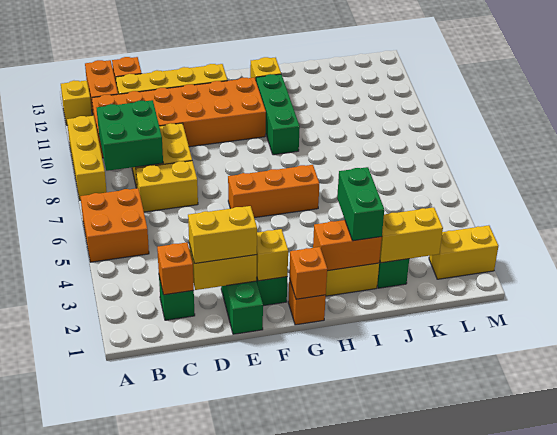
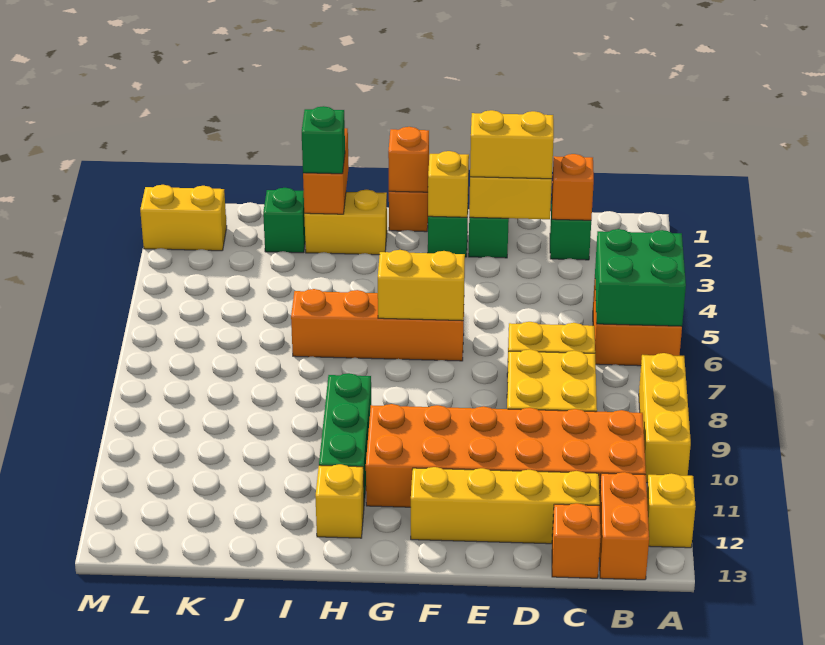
green 2x2 brick [97,100,163,171] -> green 2x2 brick moved to [595,229,686,326]
orange 1x3 brick [228,165,320,218] -> orange 1x4 brick [291,289,464,361]
orange 1x2 brick [313,220,382,271] -> orange 1x2 brick turned to [303,128,349,214]
green 1x2 brick [337,167,384,241] -> green 1x1 brick [302,106,345,174]
yellow 1x2 brick [380,207,443,263] -> yellow 1x2 brick moved to [378,250,465,321]

